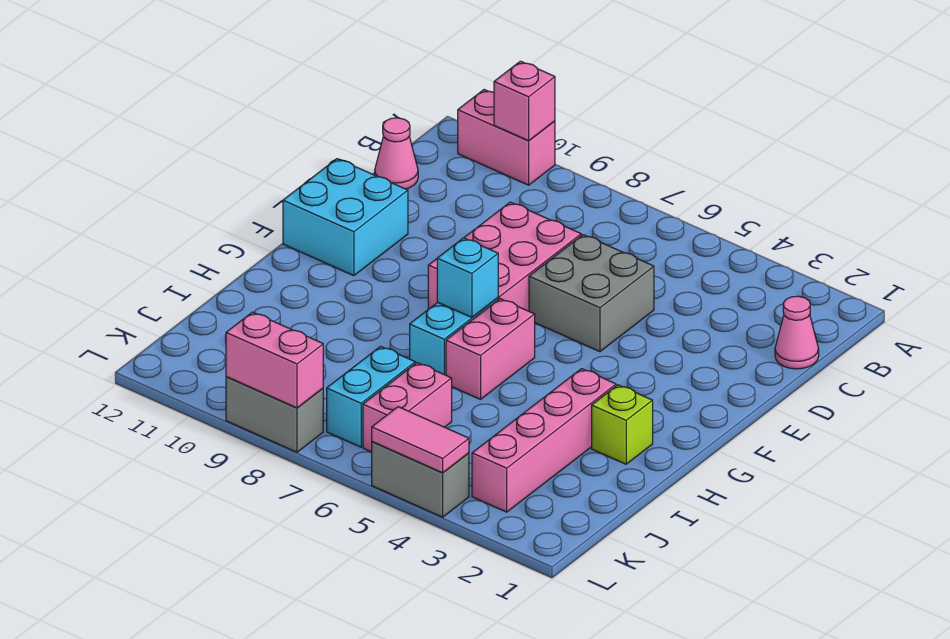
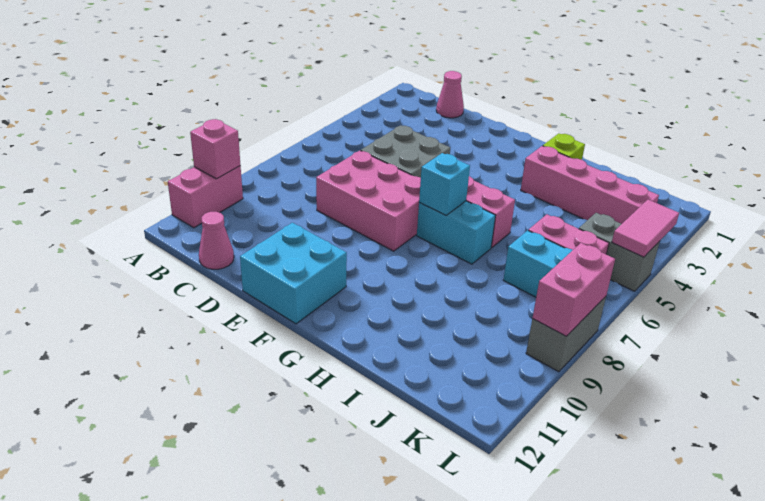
grey 1x2 brick [372,442,469,517] -> grey 1x2 brick turned to [579,213,660,291]

